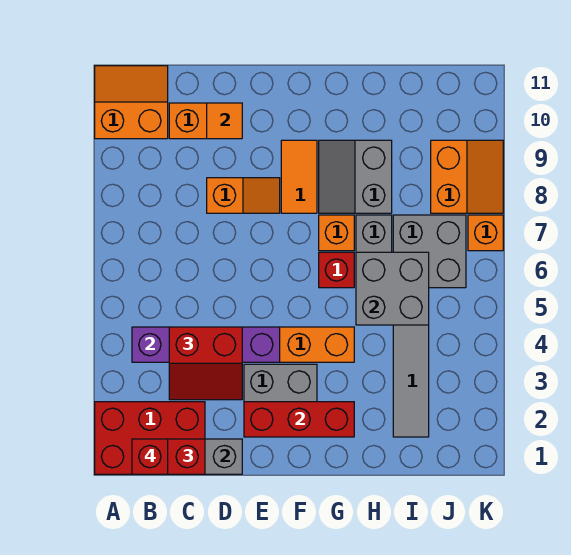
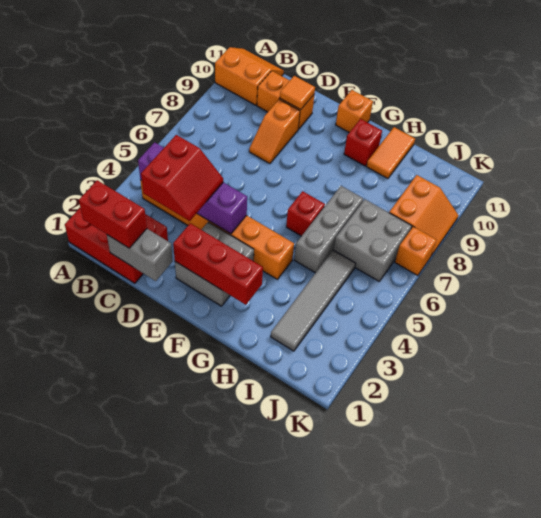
red 1x1 brick [132,439,168,474] -> red 1x1 brick moved to [344,119,382,166]
red 2x2 slope [169,327,242,400] -> red 2x2 slope turned to [141,135,223,221]
orange 1x2 slope [207,178,280,213] -> orange 1x2 slope turned to [249,99,300,164]
orange 1x2 tile [281,140,317,213] -> orange 1x2 tile moved to [366,127,415,179]
orange 1x1 brick [319,215,354,251] -> orange 1x1 brick moved to [336,90,373,132]
grey 2x2 slope [319,140,392,213] -> none
grey 2x2 brick [356,252,429,325] -> none

